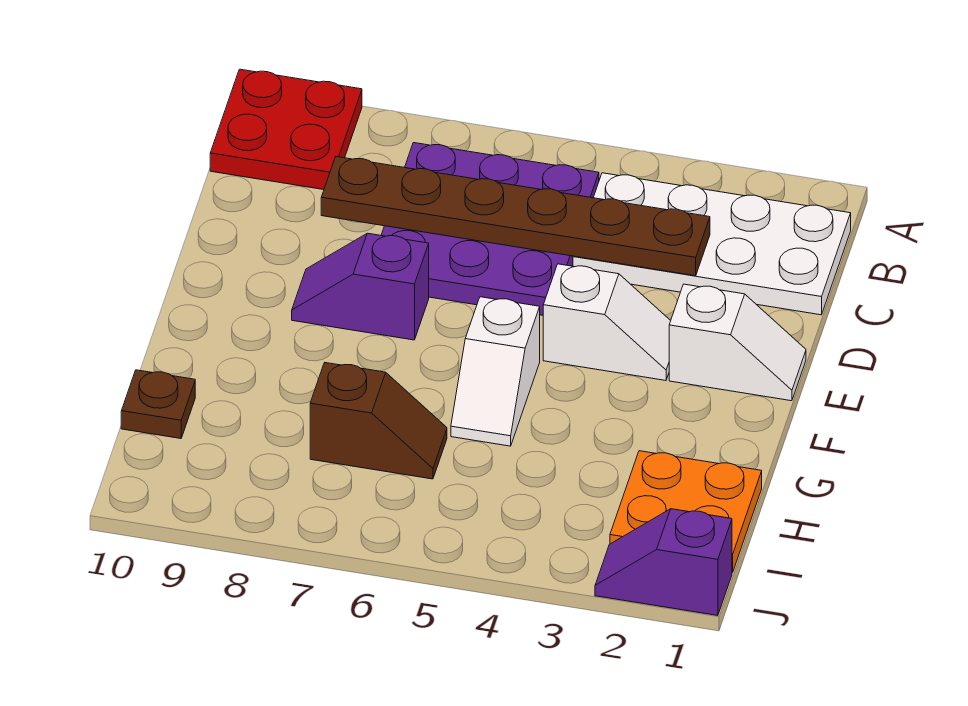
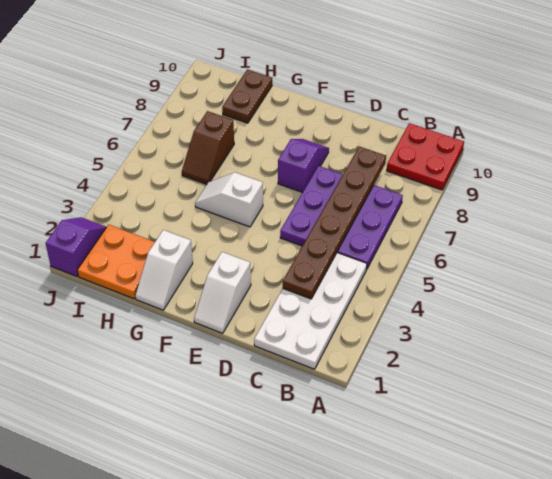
white 1x2 slope [543,264,671,381] -> white 1x2 slope moved to [135,230,193,310]
brown 1x1 plate [121,370,195,439] -> brown 1x2 plate [222,70,272,123]

